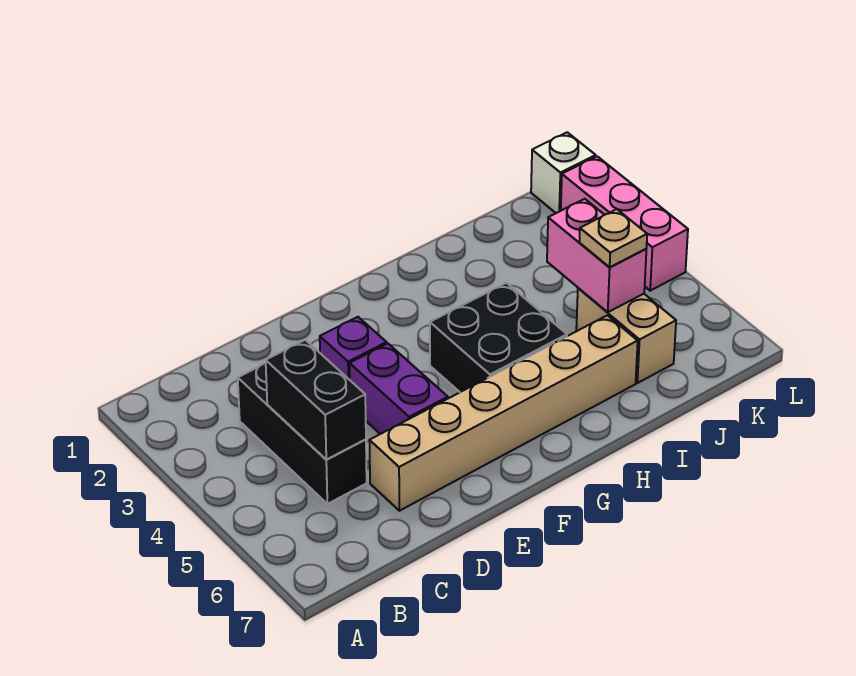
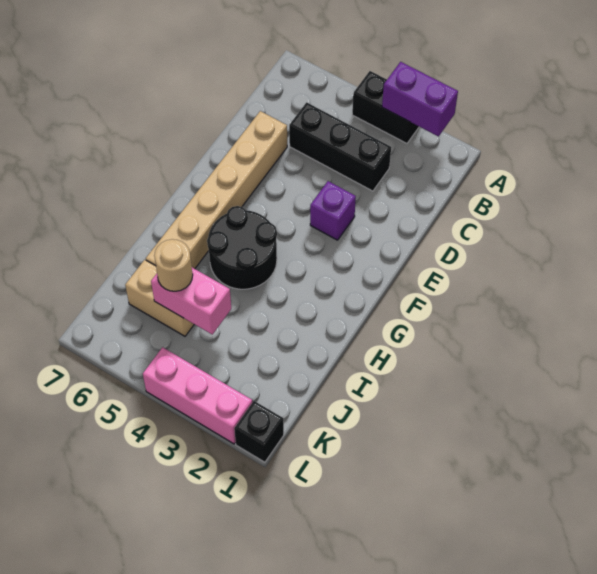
black 1x2 brick [266,340,366,460] -> black 1x2 brick moved to [352,71,419,143]
purple 1x2 brick [350,344,448,434] -> purple 1x2 brick moved to [382,62,458,136]
black 2x2 brick [430,283,567,392] -> black 2x2 round brick [207,206,277,289]
tan 1x1 plate [579,209,647,267] -> tan 1x1 round brick [154,239,193,291]
white 1x1 brick [531,132,596,213] -> black 1x1 brick [234,401,284,462]

